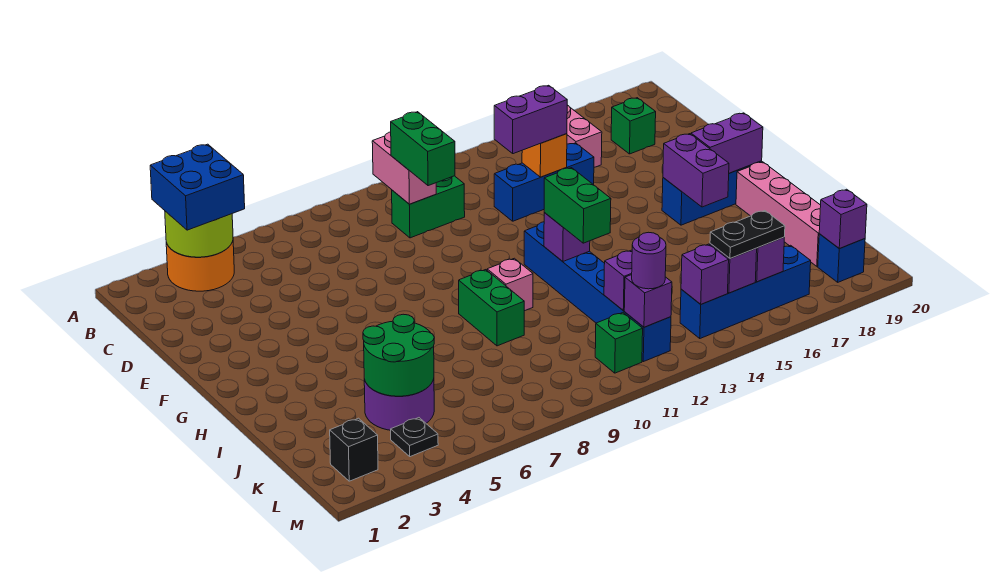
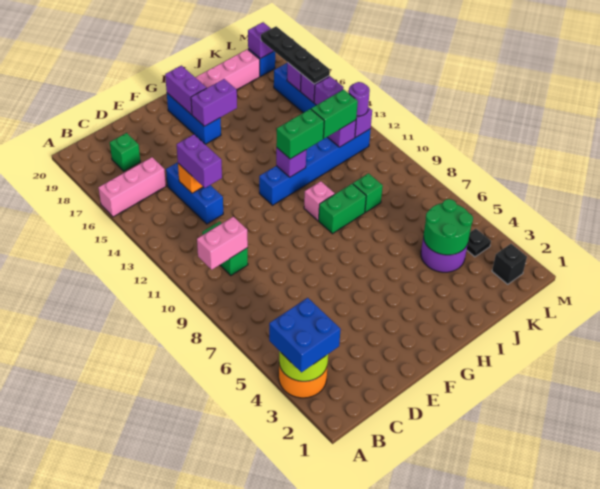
green 1x2 brick [391,112,455,186] -> green 1x2 brick moved to [311,89,358,139]
green 1x1 brick [595,313,643,373] -> green 1x1 brick moved to [353,173,383,212]
black 1x2 plate [710,211,785,259] -> black 1x4 plate [261,26,330,84]

